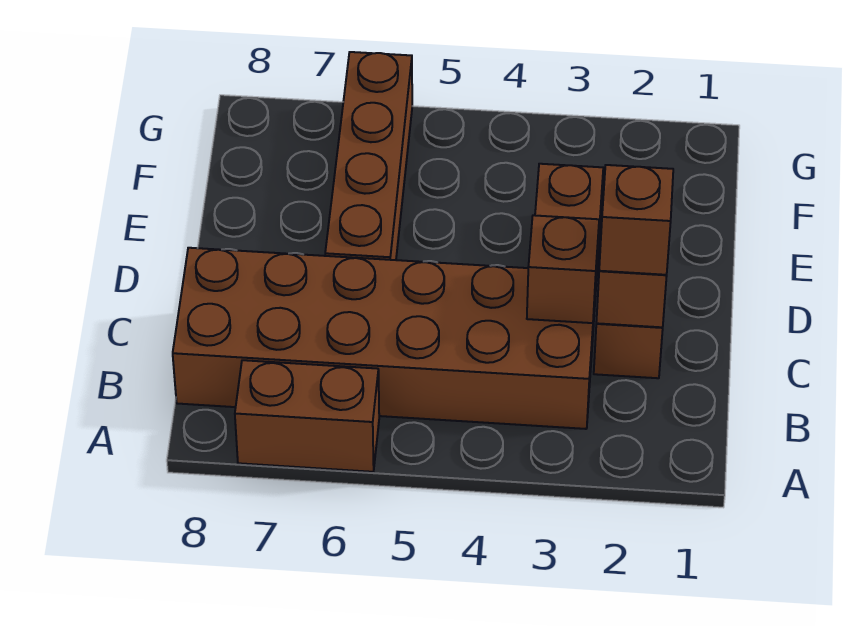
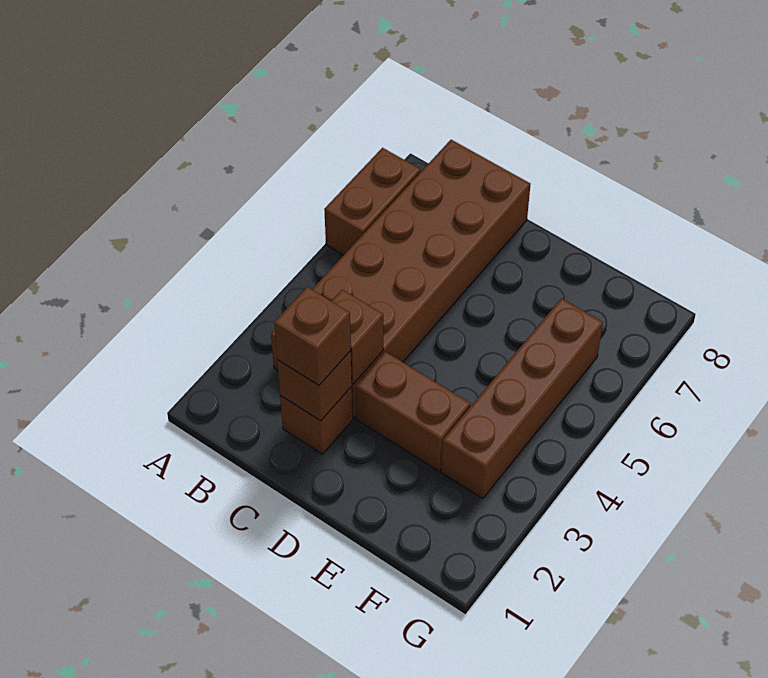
brown 1x4 brick [325,52,412,260] -> brown 1x4 brick turned to [441,298,603,498]

